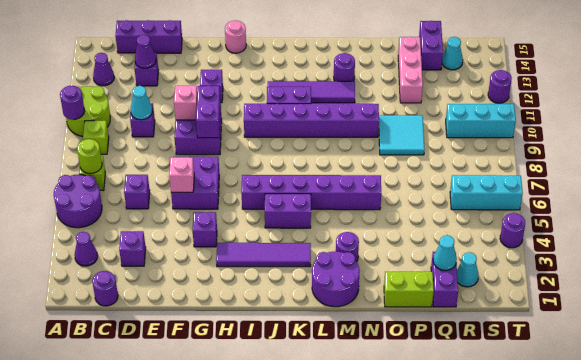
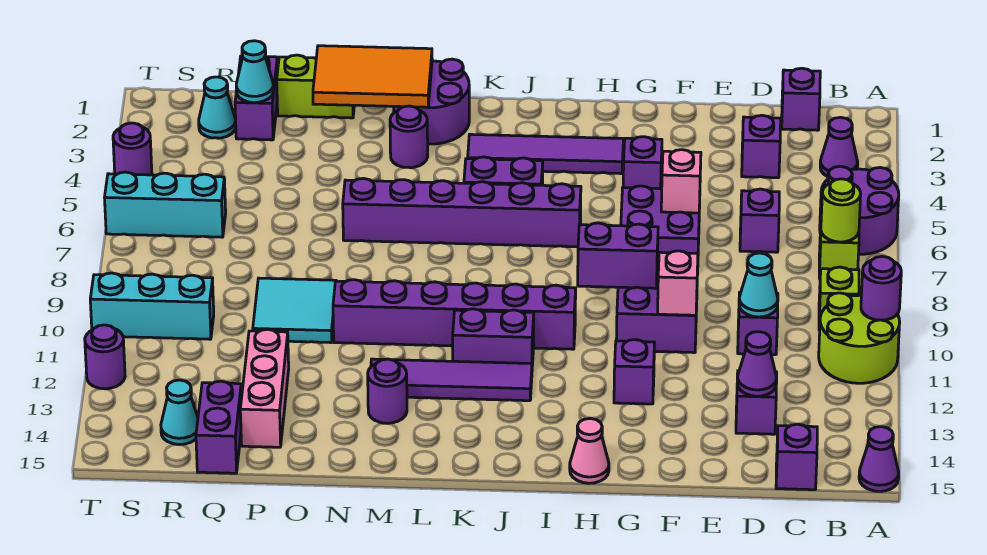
purple 1x1 cone [93,53,114,86] -> purple 1x1 cone moved to [859,427,899,491]
purple 1x1 round brick [92,271,118,306] -> purple 1x1 brick [782,68,820,130]
purple 1x3 brick [116,20,182,53] -> purple 1x1 brick [776,424,817,490]
purple 1x2 brick [196,86,221,138] -> purple 1x2 brick turned to [578,223,658,288]
pink 1x1 round brick [225,20,246,53] -> pink 1x1 cone [570,418,609,483]
none -> orange 2x3 tile [313,46,432,107]

